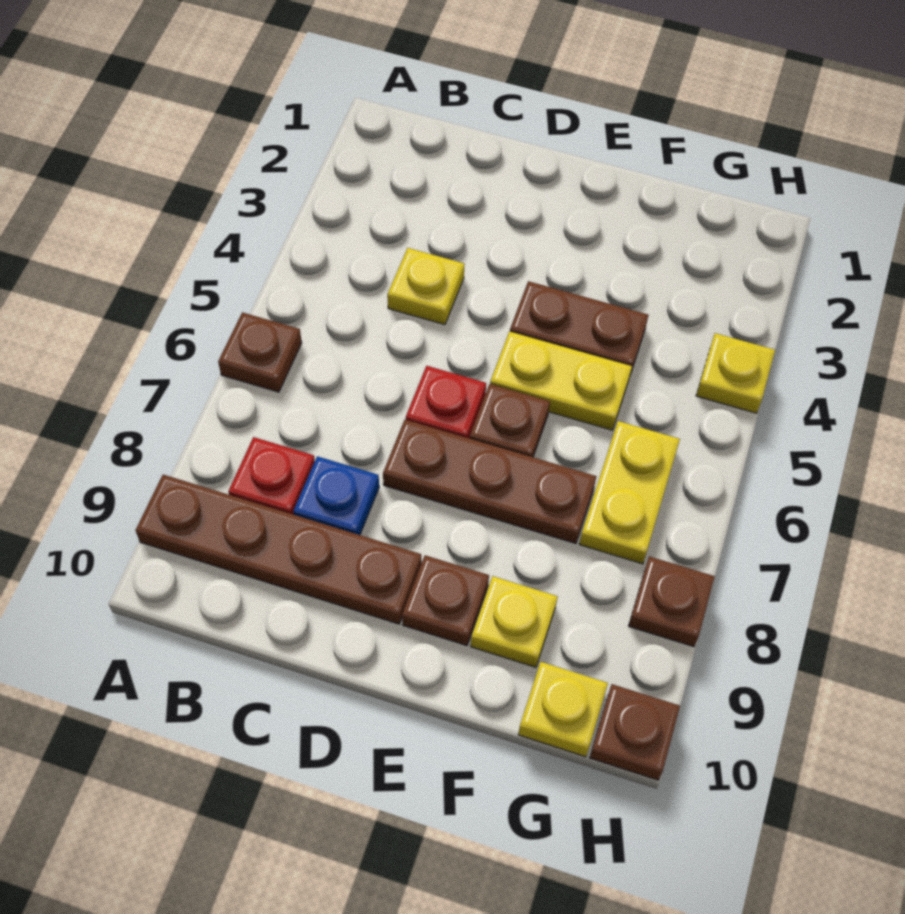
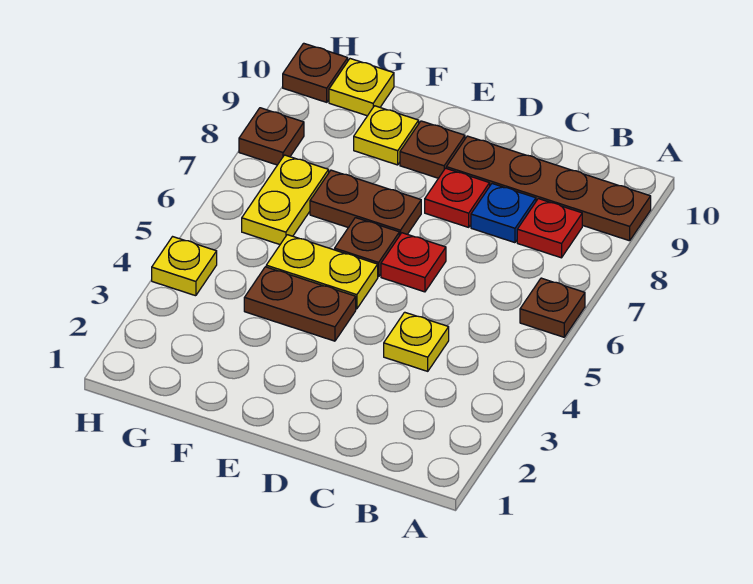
brown 1x3 plate [383,420,596,544] -> brown 1x2 plate [310,170,421,236]
none -> red 1x1 plate [425,168,490,227]

